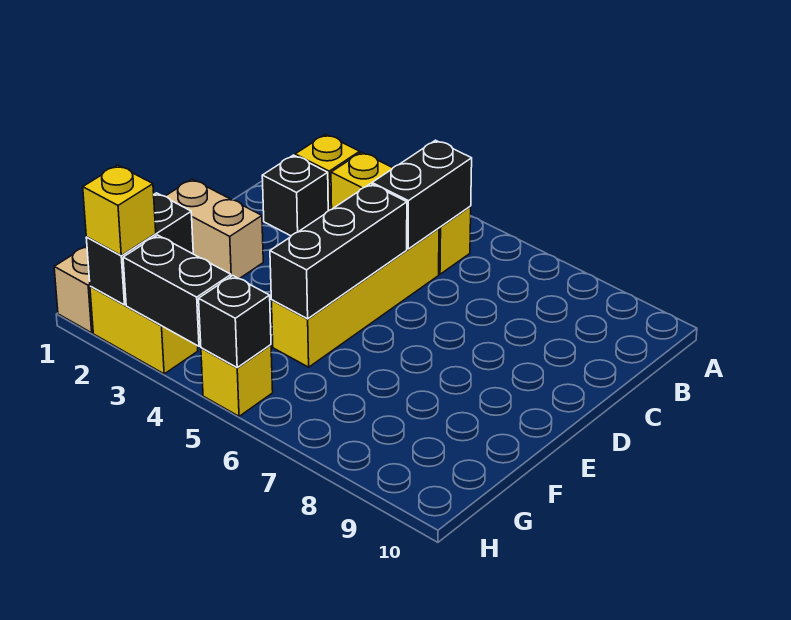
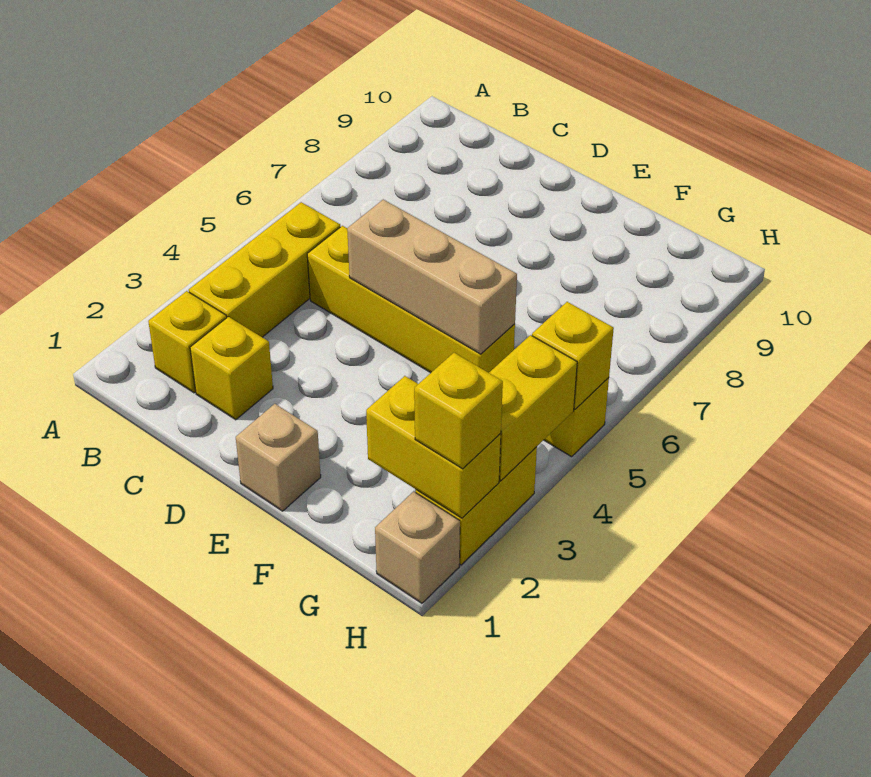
black 1x2 brick [372,140,472,249] -> none
black 1x1 brick [262,155,328,236] -> yellow 1x1 brick [190,317,273,420]
black 1x3 brick [270,184,407,319] -> tan 1x3 brick [347,200,517,354]
tan 1x2 brick [165,179,263,279] -> tan 1x1 brick [236,404,321,511]
black 1x2 brick [86,193,193,305] -> yellow 1x2 brick [366,376,501,518]
black 1x2 brick [123,235,231,346] -> yellow 1x2 brick [489,335,577,481]
black 1x1 brick [199,276,271,367] -> yellow 1x1 brick [532,302,614,409]

